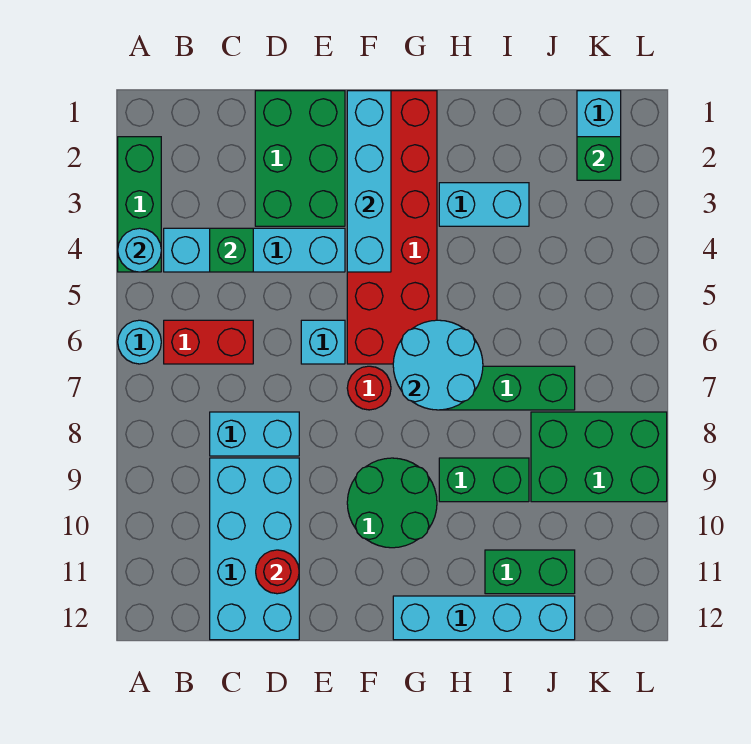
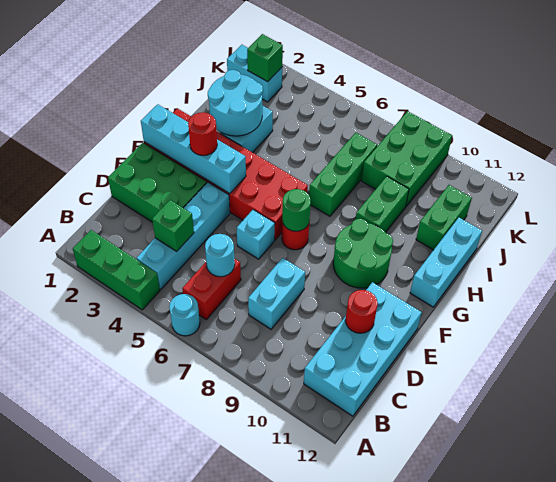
cyan 1x1 round brick [118,228,161,272] -> cyan 1x1 round brick moved to [205,234,235,277]
cyan 2x4 brick [210,458,299,640] -> cyan 2x4 brick turned to [304,282,422,416]
none -> red 1x1 round brick [188,112,217,156]
none -> green 1x1 round brick [282,189,311,231]
cyan 2x2 round brick [393,320,483,410] -> cyan 2x2 round brick moved to [208,70,263,136]
cyan 1x4 brick [393,596,575,640] -> cyan 1x3 brick [410,218,482,307]

